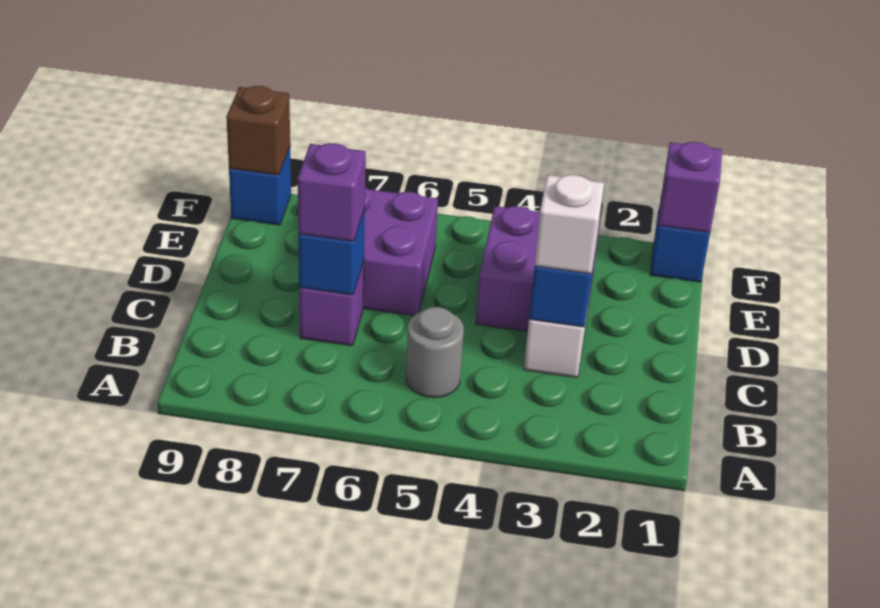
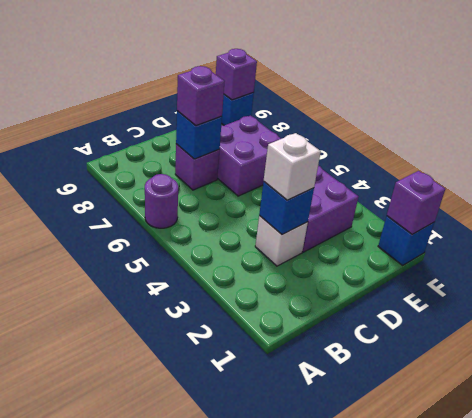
none -> purple 1x1 round brick [145,174,178,228]
grey 1x1 round brick [406,307,464,398] -> none
brown 1x1 brick [226,86,290,175] -> purple 1x1 brick [216,49,257,100]

